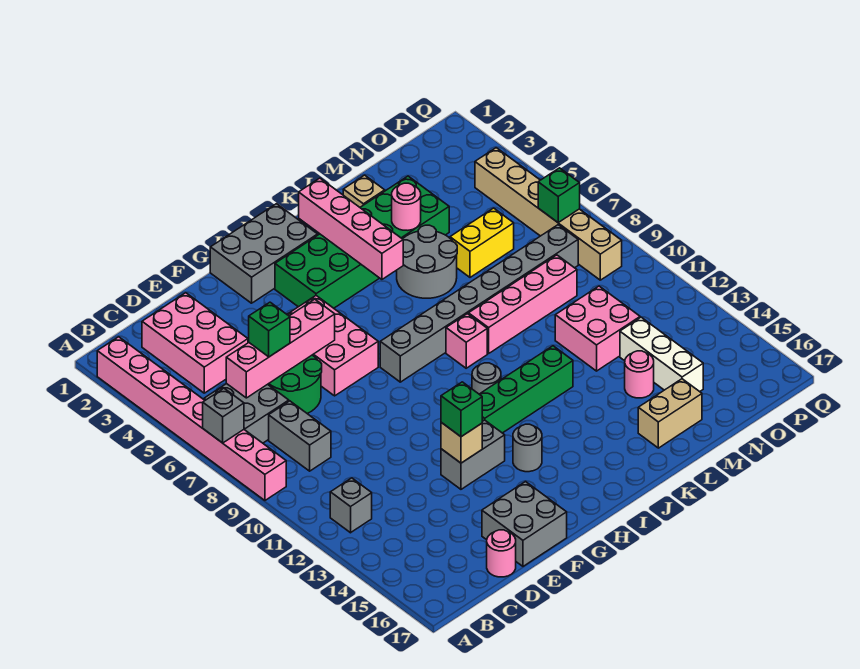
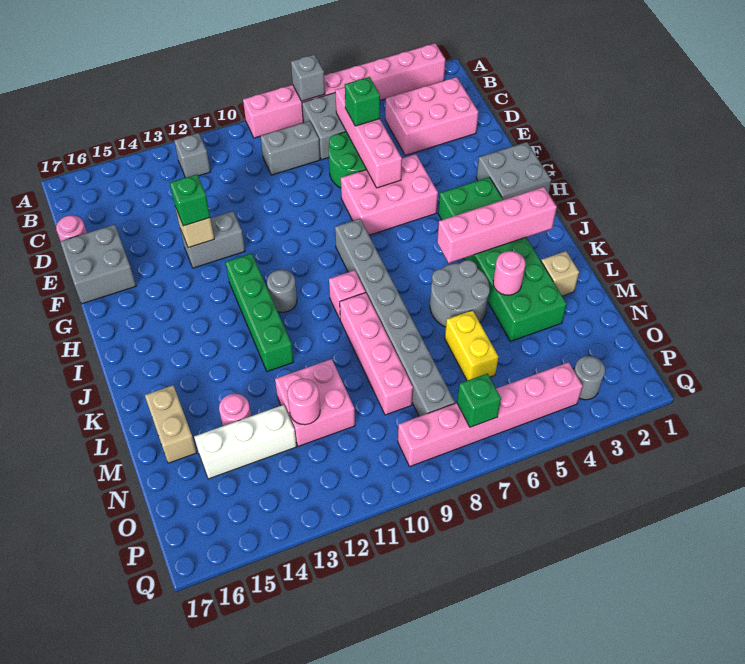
grey 1x2 brick [441,420,505,489] -> grey 1x2 brick turned to [180,211,245,268]
grey 2x3 brick [210,204,318,303] -> grey 2x2 brick [476,142,551,200]
grey 1x1 round brick [513,424,542,472] -> grey 1x1 round brick moved to [574,356,605,400]
none -> pink 1x1 round brick [287,379,320,425]
tan 1x6 brick [475,148,622,280] -> pink 1x6 brick [398,362,583,467]

